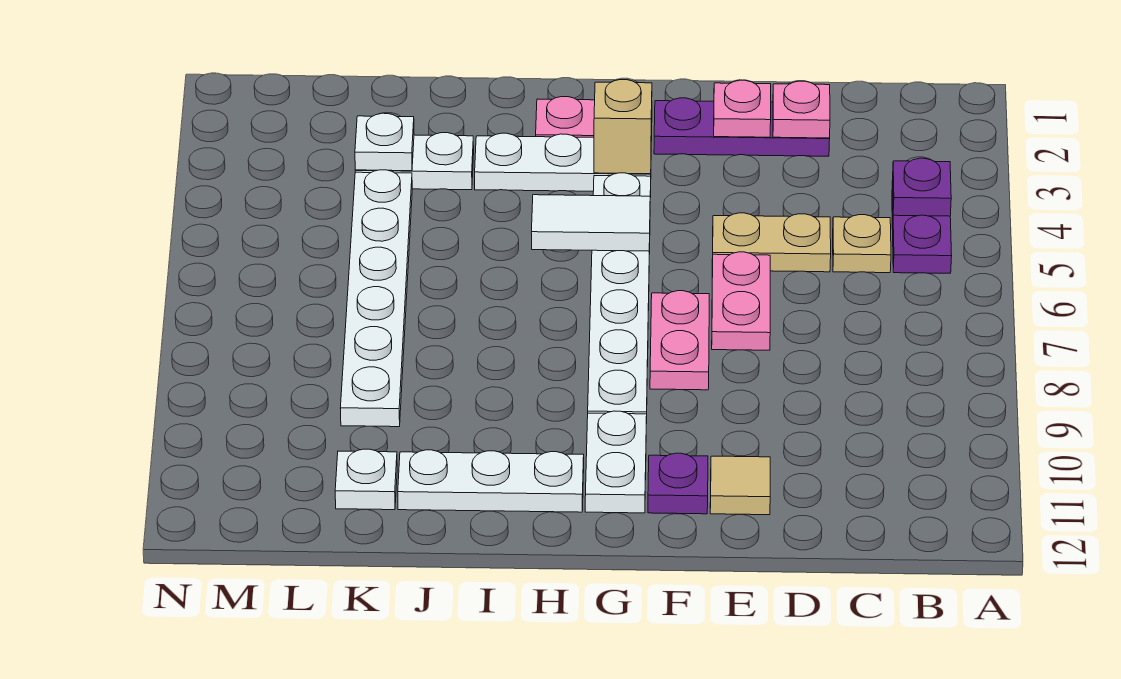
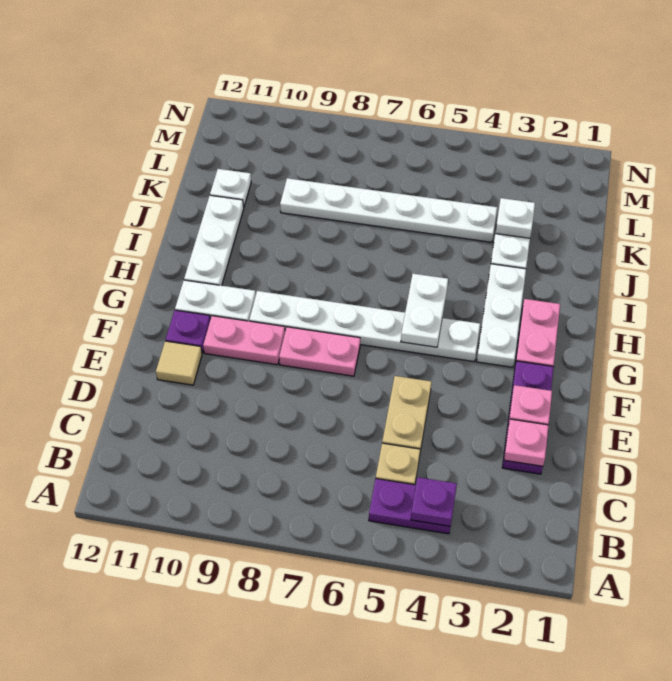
pink 1x2 plate [712,252,770,350] -> pink 1x2 plate moved to [203,316,285,365]
tan 1x1 brick [594,80,652,174] -> none
white 1x2 tile [531,195,650,251] -> white 1x2 plate [401,274,448,347]

